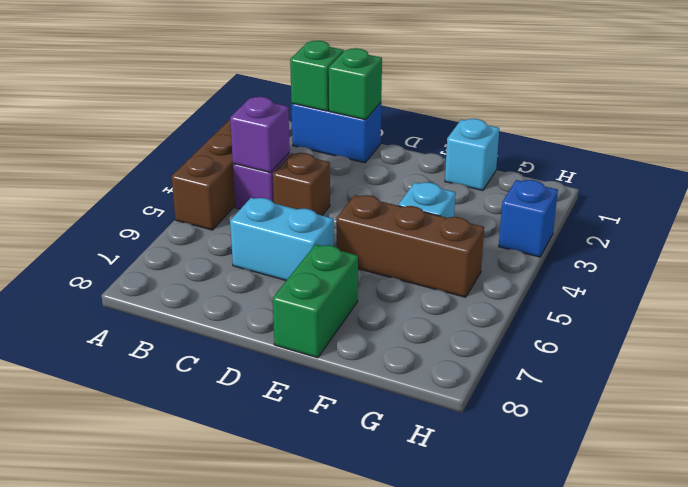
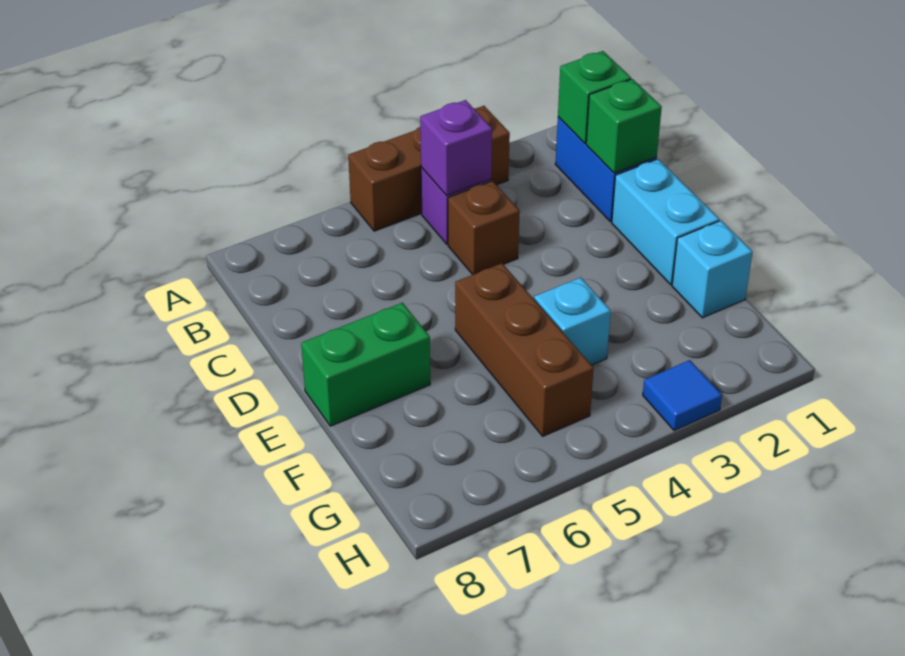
cyan 1x2 brick [230,198,334,280] -> cyan 1x2 brick moved to [612,159,719,285]
blue 1x1 brick [499,180,558,257] -> blue 1x1 tile [643,360,722,431]

